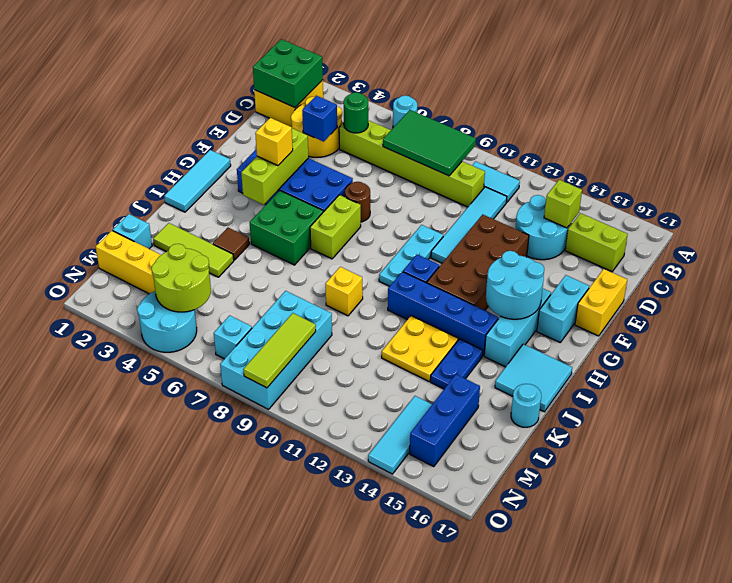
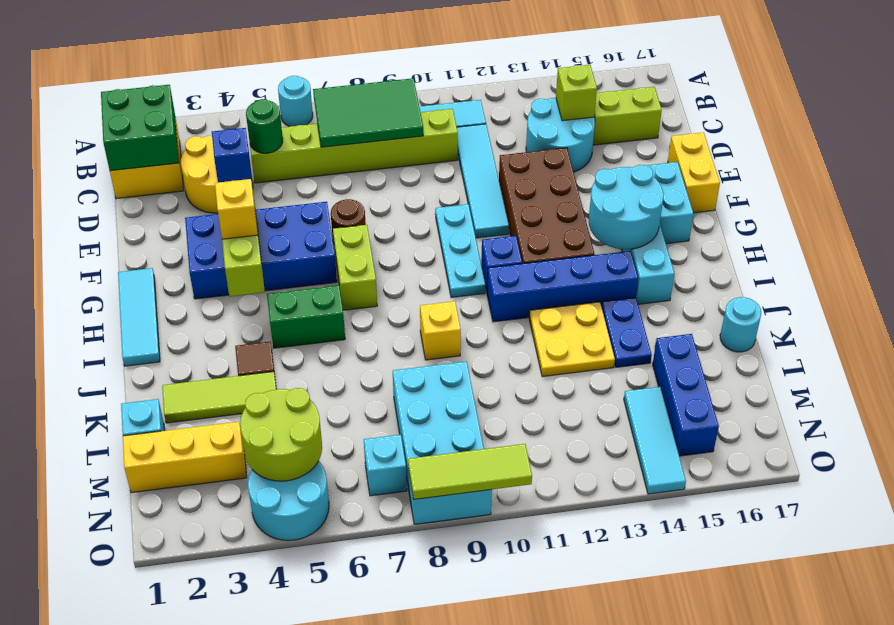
green 2x2 brick [250,190,323,265] -> green 1x2 brick [267,285,345,348]
cyan 2x2 tile [495,344,572,412] -> none
lime 1x3 tile [243,313,316,388] -> lime 1x3 tile turned to [408,444,532,499]

